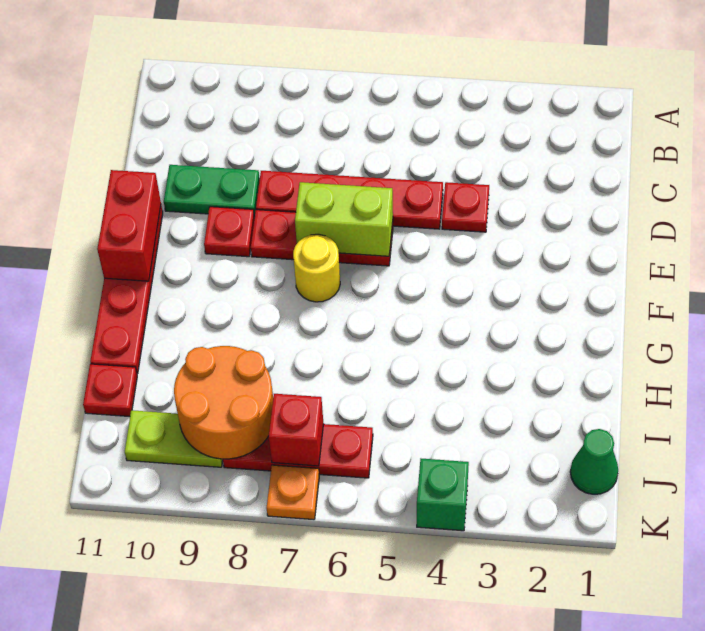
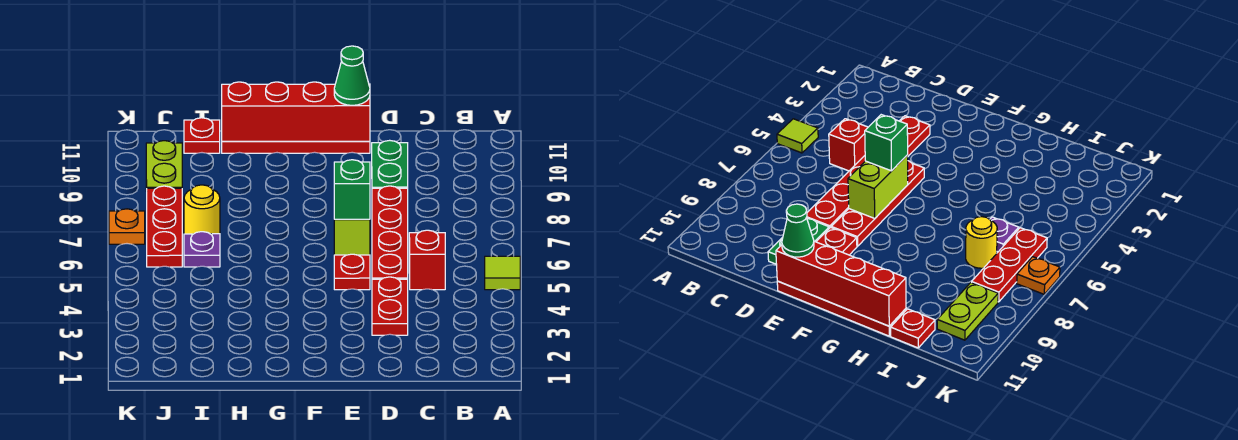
none -> lime 1x1 tile [485,256,520,290]
red 1x1 plate [442,182,489,232] -> red 1x2 plate [372,277,408,335]
red 1x3 plate [251,210,393,266] -> red 1x4 plate [334,254,370,290]
red 1x2 brick [97,170,161,281] -> red 1x4 brick [222,82,370,141]
yellow 1x1 round brick [293,234,340,302] -> yellow 1x1 round brick moved to [184,185,220,234]
none -> purple 1x1 plate [184,232,220,267]
orange 2x2 round brick [174,346,273,459] -> none
green 1x1 cone [570,429,618,494] -> green 1x1 cone moved to [334,46,370,105]
red 1x1 brick [269,394,324,466] -> red 1x1 brick moved to [409,230,445,290]
green 1x1 brick [417,459,469,531] -> green 1x1 brick moved to [334,160,370,219]

